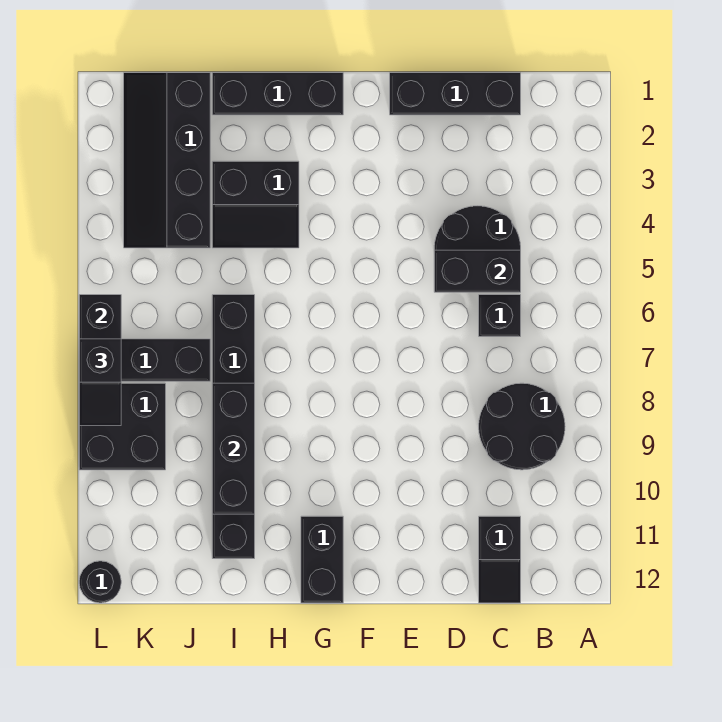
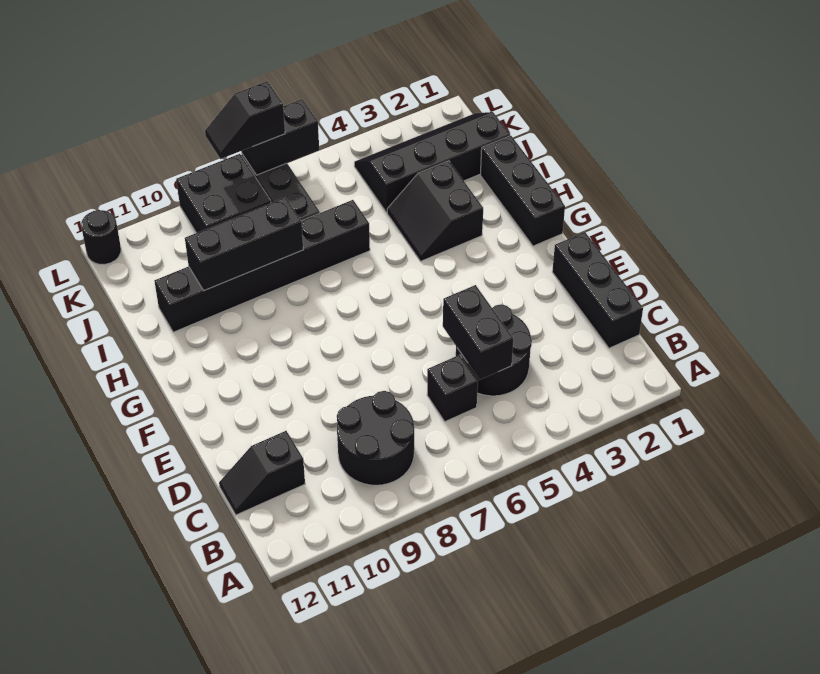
black 1x2 brick [301,516,343,603] -> none

